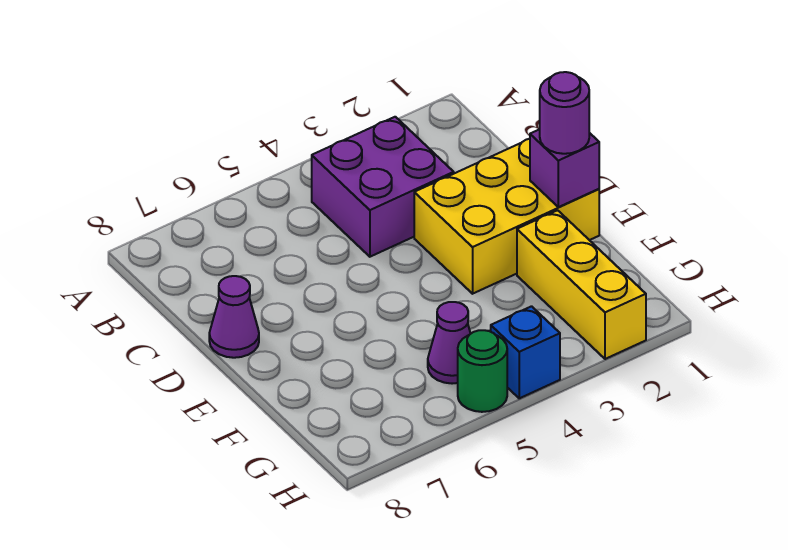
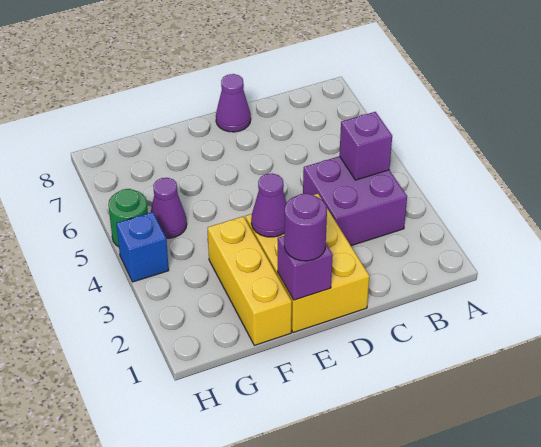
none -> purple 1x1 brick [339,112,392,180]
none -> purple 1x1 cone [251,173,287,237]
yellow 1x3 brick [517,210,646,359] -> yellow 1x3 brick turned to [208,216,292,345]

